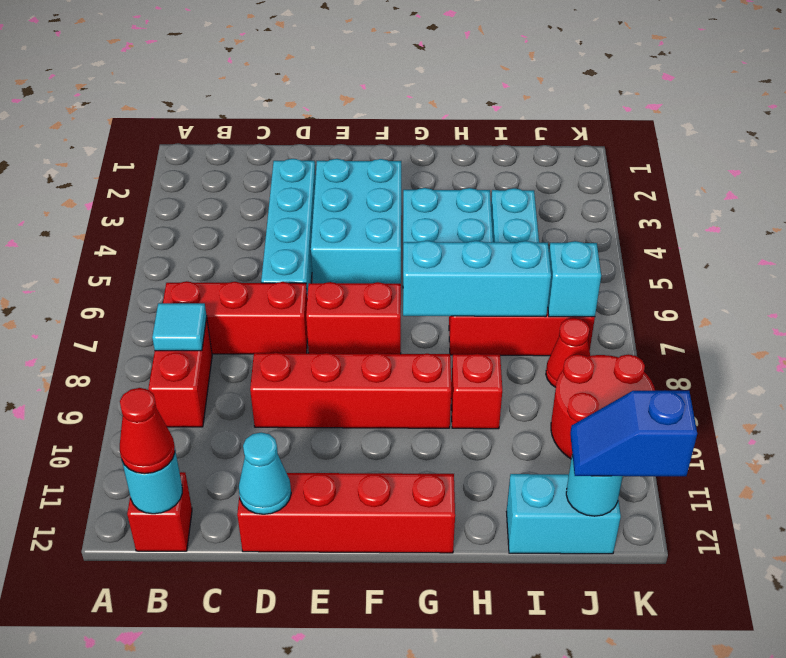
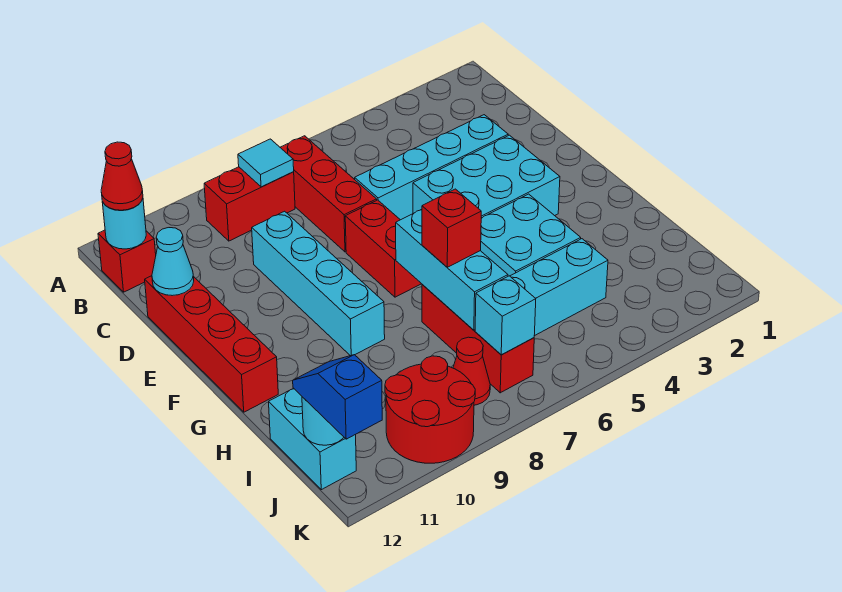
red 1x4 brick [250,353,451,428] -> cyan 1x4 brick [252,211,385,356]
red 1x1 brick [451,354,502,429] -> red 1x1 brick moved to [422,189,481,267]

